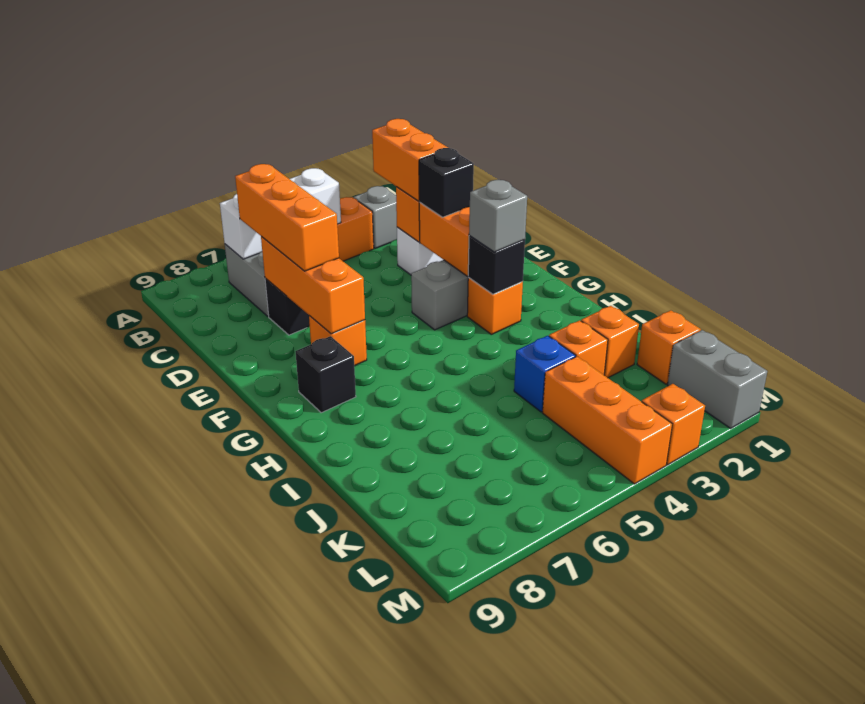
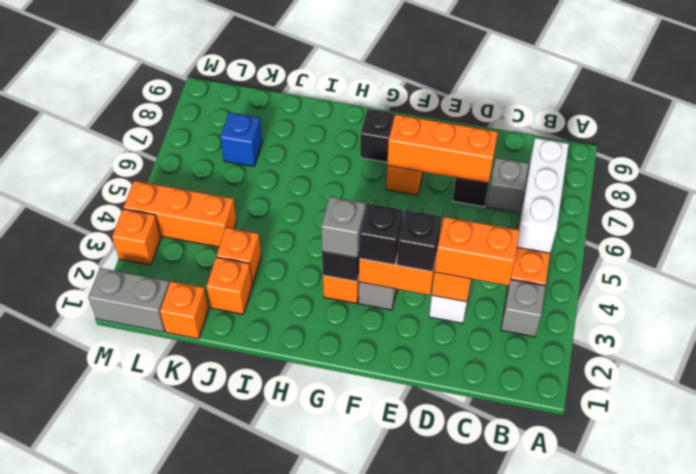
orange 1x3 brick [235,164,339,271] -> none
none -> black 1x1 brick [359,203,403,265]
blue 1x1 brick [514,336,576,412] -> blue 1x1 brick moved to [220,112,262,167]

